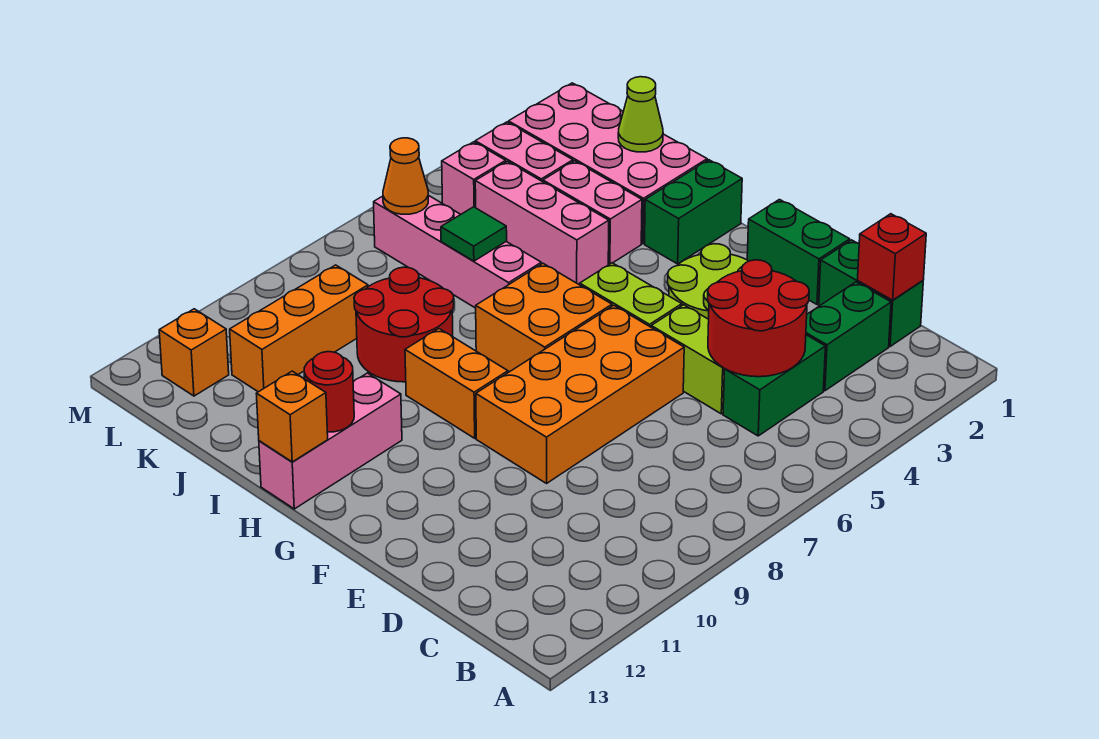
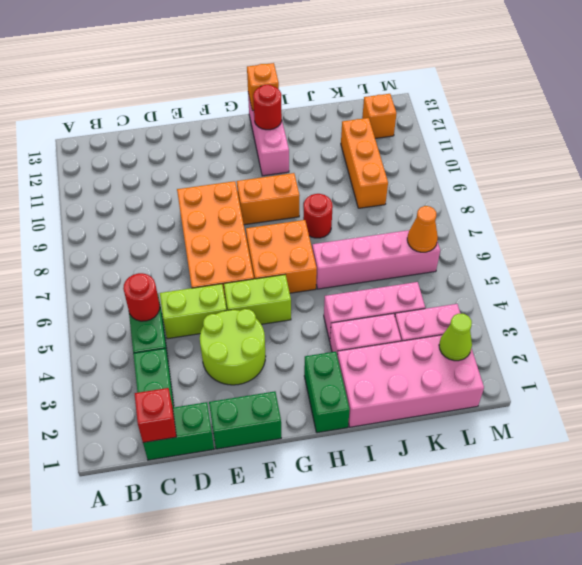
red 2x2 round brick [708,260,809,377] -> red 1x1 round brick [123,273,160,321]
red 2x2 round brick [354,267,454,382] -> red 1x1 round brick [303,194,333,238]
lime 1x1 cone [618,77,663,152] -> lime 1x1 cone moved to [439,314,472,361]
green 1x1 tile [441,207,507,261] -> none
pink 1x1 brick [442,142,506,214] -> none

